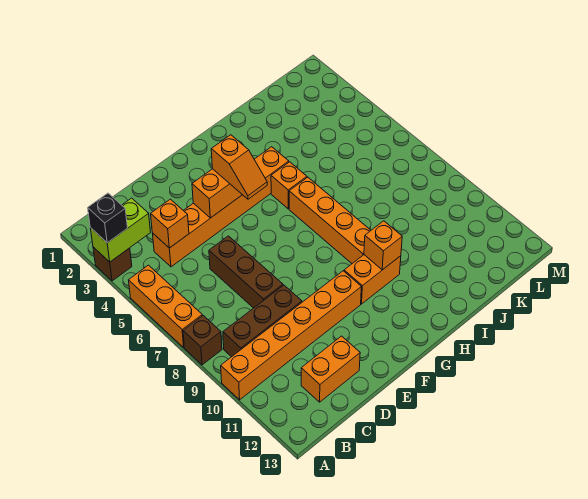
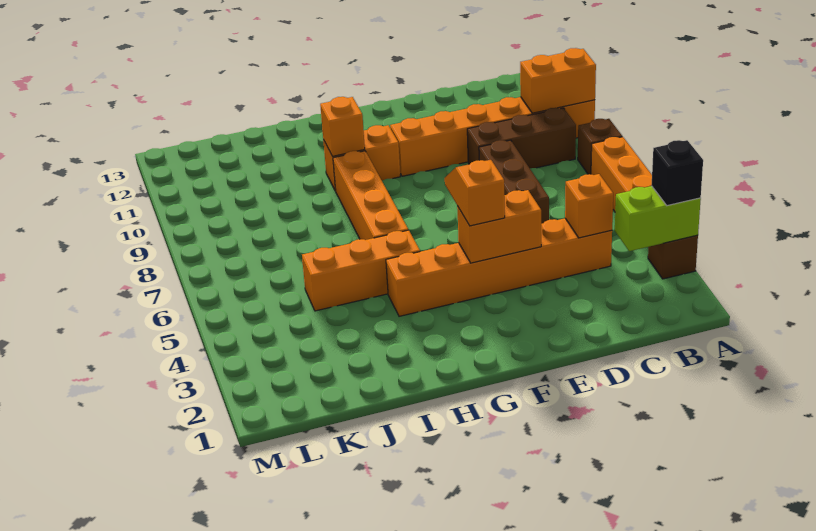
orange 1x2 brick [301,336,360,402] -> orange 1x2 brick moved to [520,48,596,113]
orange 1x1 brick [271,162,307,209] -> orange 1x3 brick [302,230,420,311]

